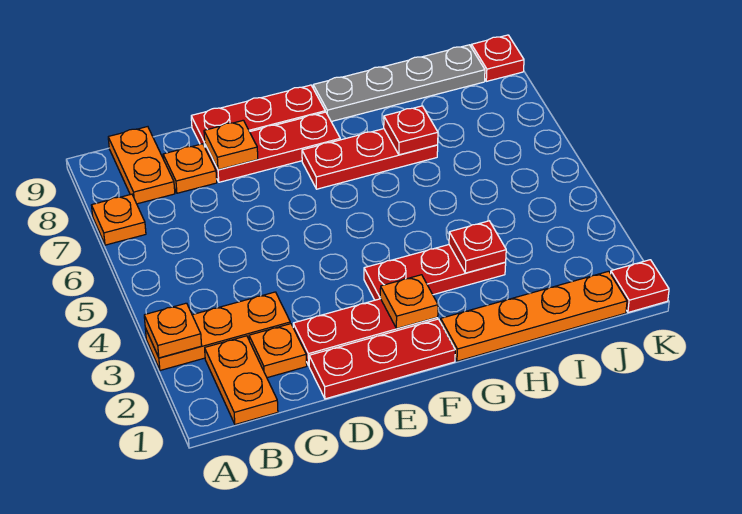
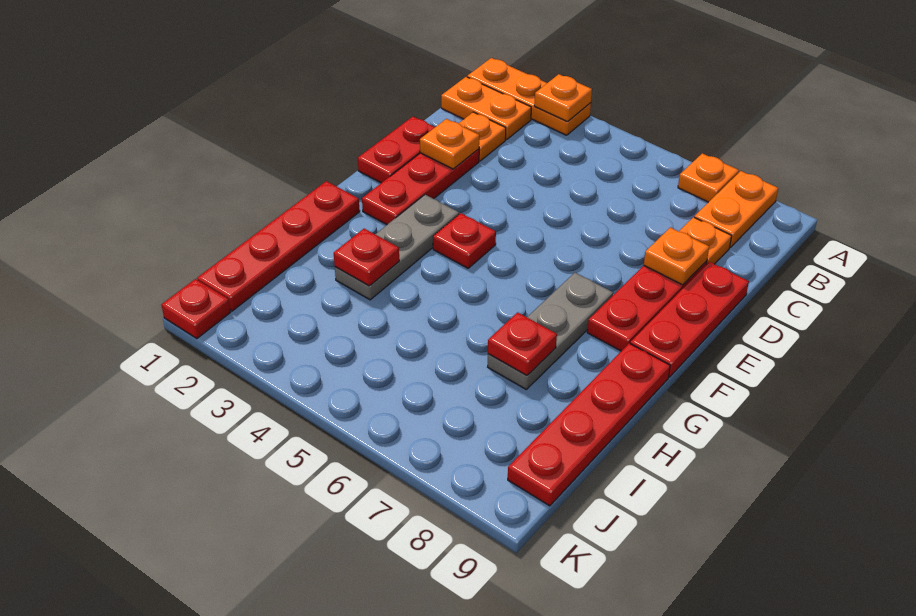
orange 1x3 plate [145,292,290,370] -> orange 1x3 plate turned to [467,58,591,135]
orange 1x2 plate [108,127,175,204] -> orange 1x2 plate turned to [694,171,778,248]
red 1x3 plate [309,319,455,399] -> red 1x2 plate [358,117,435,183]
orange 1x1 plate [380,275,438,329] -> orange 1x1 plate moved to [420,119,479,169]
red 1x3 plate [364,245,506,300] -> grey 1x3 plate [335,195,459,300]
red 1x3 plate [302,129,438,189] -> grey 1x3 plate [488,273,613,389]
orange 1x4 plate [441,271,627,361] -> red 1x4 plate [197,181,360,311]
grey 1x4 plate [313,45,485,122] -> red 1x4 plate [508,343,670,506]
red 1x1 plate [471,35,524,81] -> red 1x1 plate moved to [433,213,496,268]

